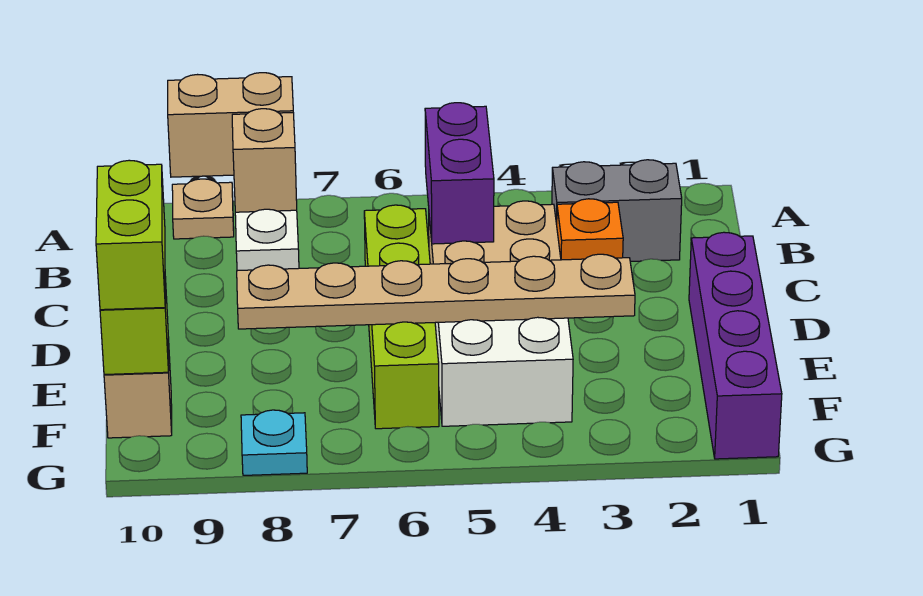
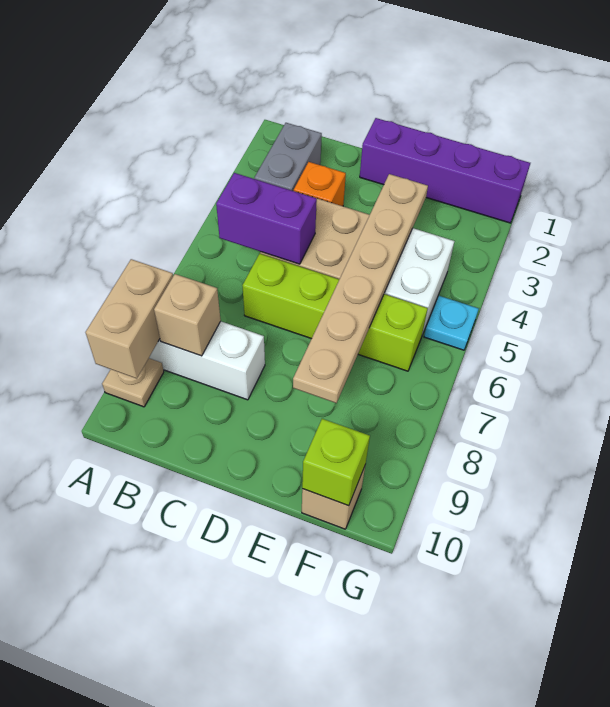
lime 1x2 brick [96,160,165,310] -> none
cyan 1x1 plate [241,410,307,475] -> cyan 1x1 plate moved to [424,296,479,350]

